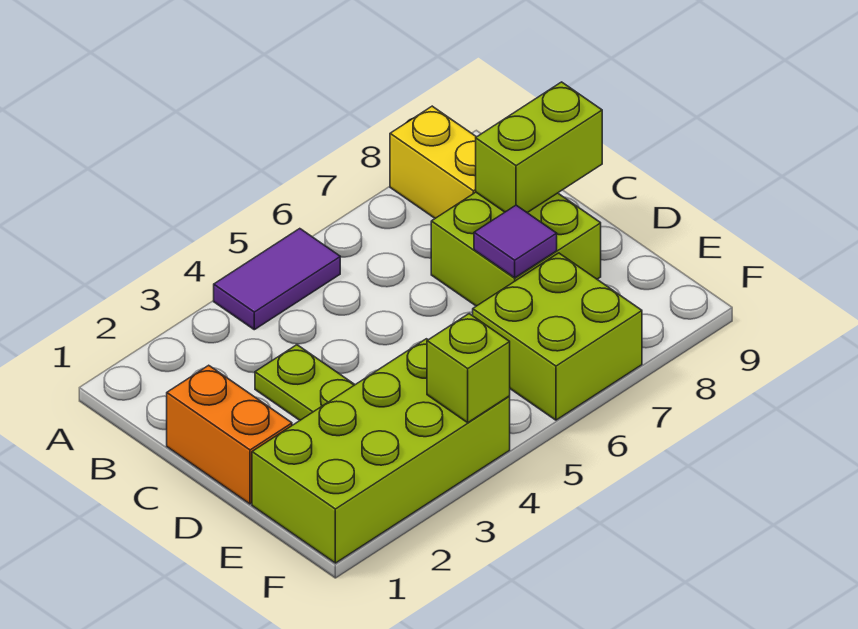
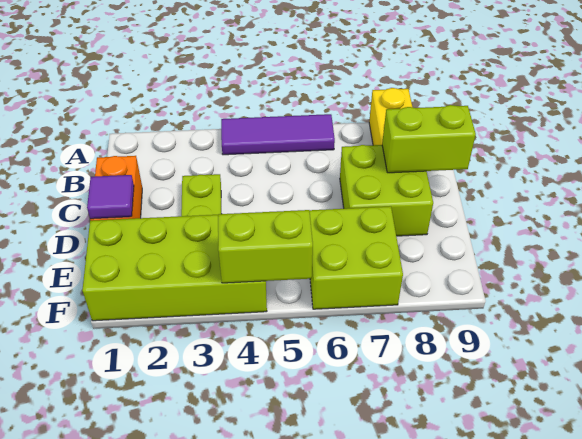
purple 1x2 tile [214,229,340,330] -> purple 1x3 tile [221,114,335,155]
purple 1x1 tile [474,205,557,278] -> purple 1x1 tile moved to [87,175,134,219]
lime 1x1 brick [427,314,510,423] -> lime 1x2 brick [218,210,313,283]

